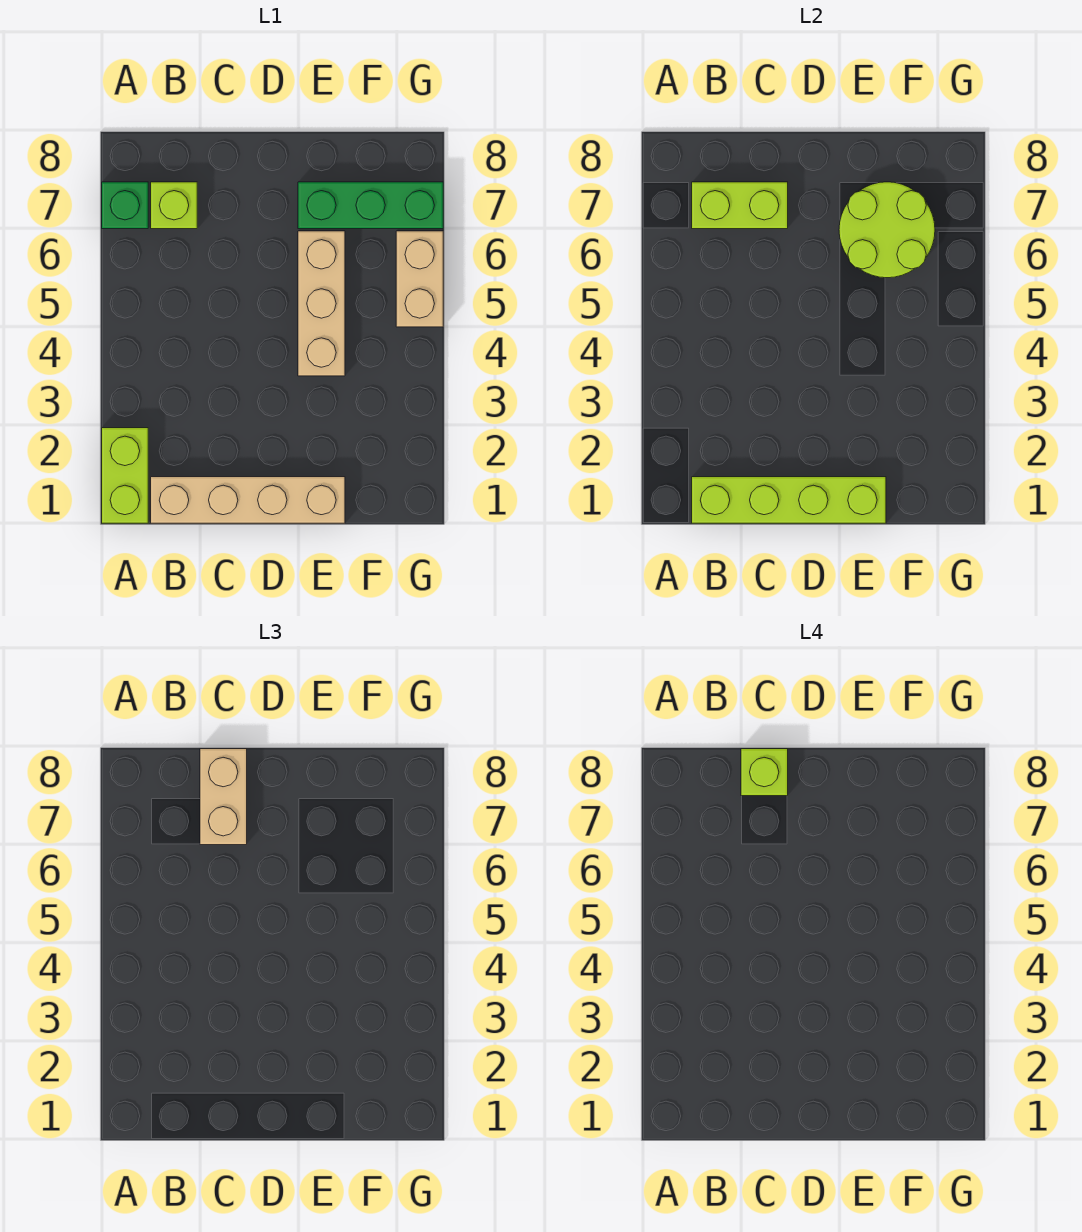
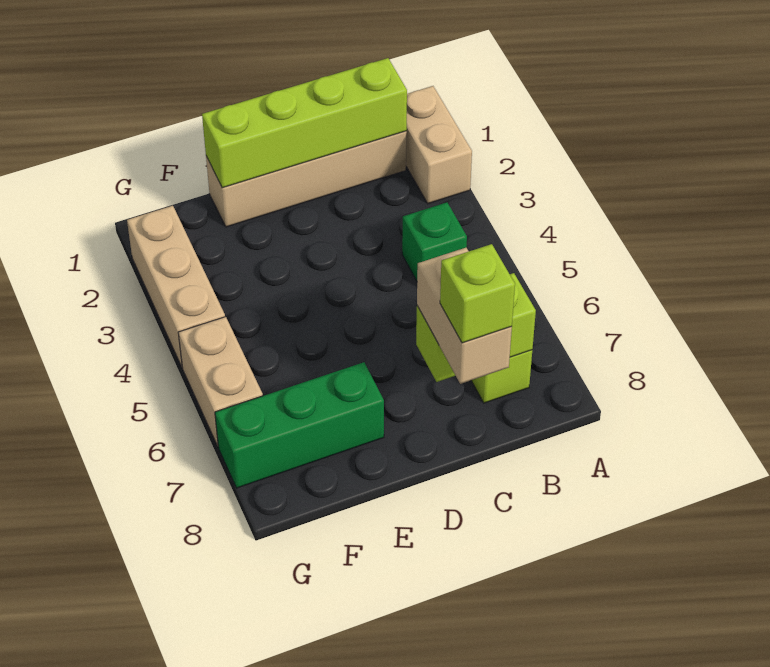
lime 1x2 brick [102,428,148,523] -> tan 1x2 brick [406,86,472,204]
green 1x1 brick [102,182,148,229] -> green 1x1 brick moved to [402,202,467,281]
tan 1x3 brick [298,231,345,376] -> tan 1x3 brick moved to [127,206,225,368]
lime 2x2 round brick [839,182,935,278] -> none

